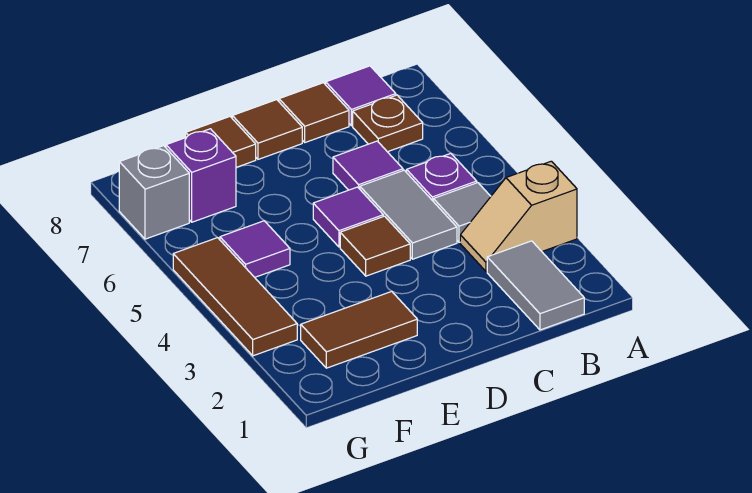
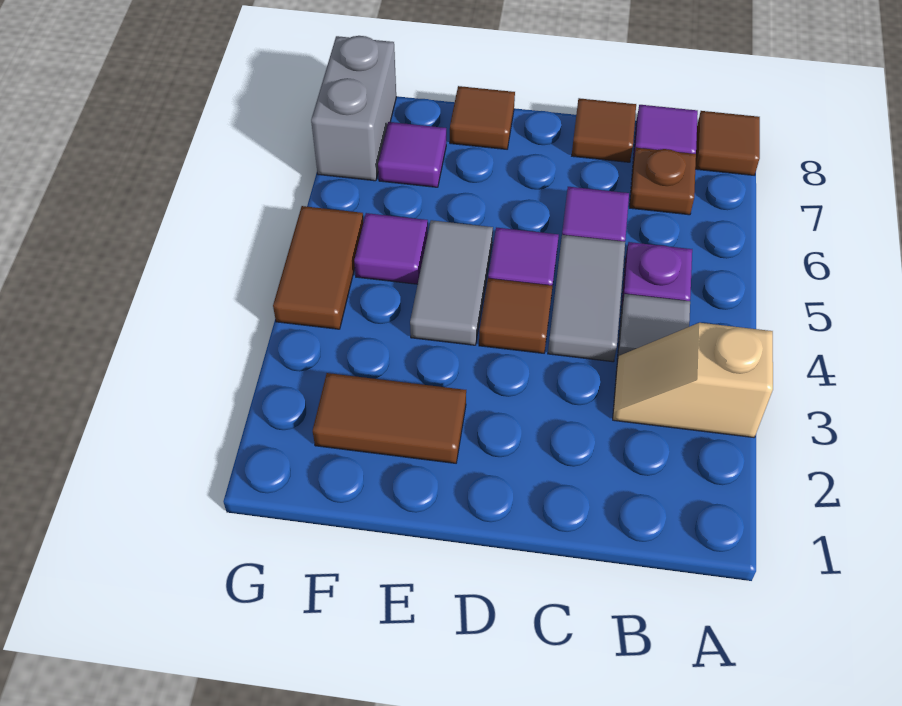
grey 1x2 tile [487,241,584,330] -> grey 1x2 tile moved to [410,220,493,345]
brown 1x1 tile [232,100,302,159] -> brown 1x1 tile moved to [695,111,760,175]
purple 1x1 brick [166,129,236,222] -> purple 1x1 tile [378,122,446,187]
brown 1x3 tile [173,238,297,356] -> brown 1x2 tile [273,206,364,329]
grey 1x1 brick [119,146,189,239] -> grey 1x2 brick [311,36,396,181]

